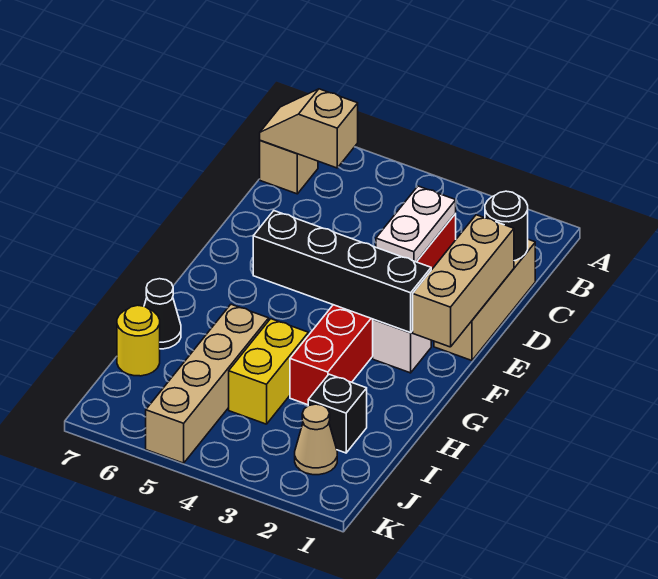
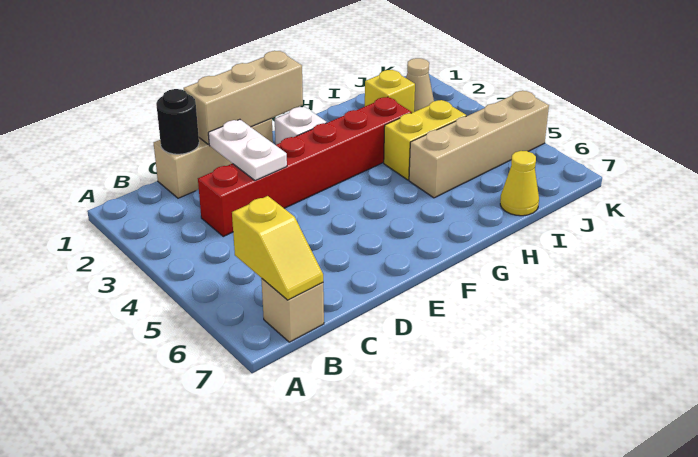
tan 1x2 slope [260,89,358,168] -> yellow 1x2 slope [232,196,323,300]
white 1x2 plate [376,186,456,262] -> white 1x2 plate turned to [208,119,287,181]
black 1x4 brick [253,211,431,333] -> none
black 1x1 cone [144,279,181,349] -> none
black 1x1 brick [308,374,367,453] -> yellow 1x1 brick [365,70,415,113]
yellow 1x1 round brick [117,305,160,376] -> yellow 1x1 cone [500,151,539,216]

